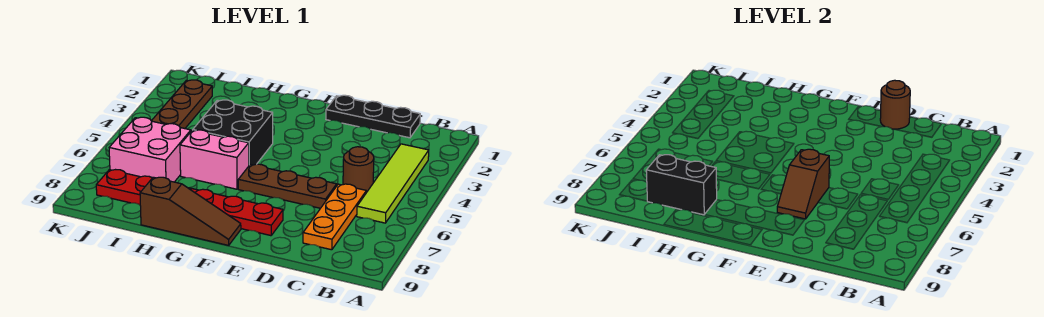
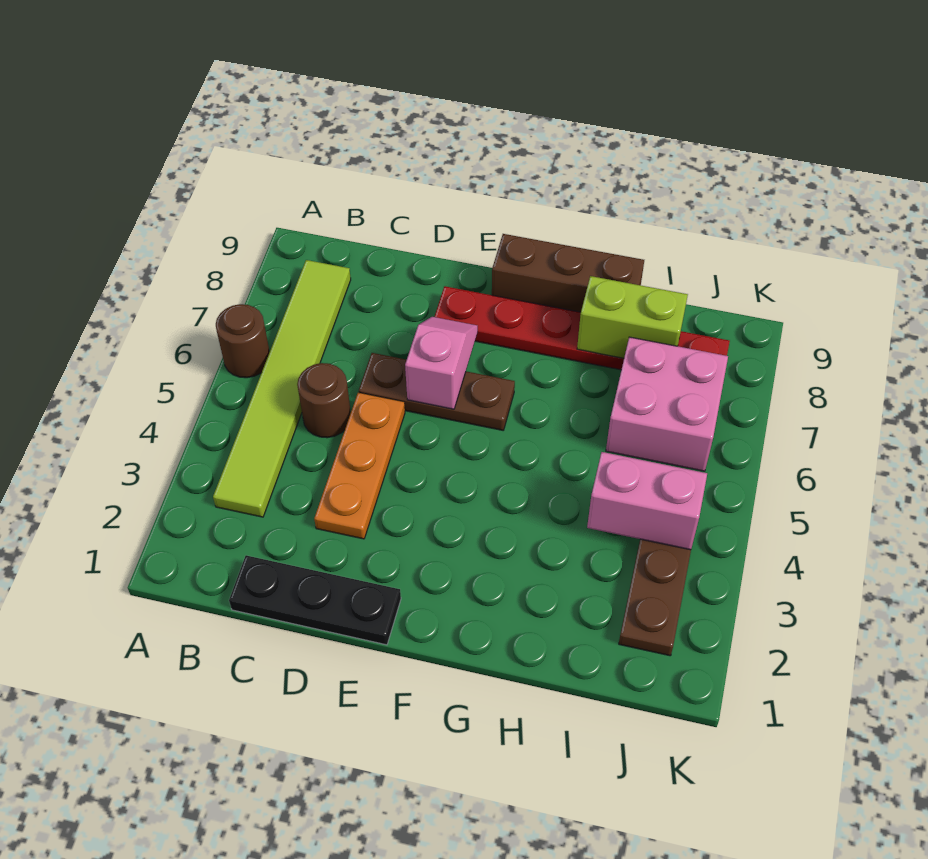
lime 1x4 tile [357,144,429,223] -> lime 1x6 tile [213,260,351,517]
orange 1x3 plate [303,184,366,250] -> orange 1x3 plate moved to [314,392,405,539]
brown 1x1 round brick [880,80,910,129] -> brown 1x1 round brick moved to [216,304,270,378]
brown 1x2 slope [777,149,829,219] -> pink 1x2 slope [405,317,478,409]
brown 1x3 slope [140,177,241,245] -> brown 1x3 brick [492,234,644,312]
black 2x2 brick [193,100,273,165] -> none
pink 1x2 brick [180,130,249,189] -> pink 1x2 brick moved to [587,452,707,550]
black 1x2 brick [646,155,717,215] -> lime 1x2 brick [577,276,688,358]

